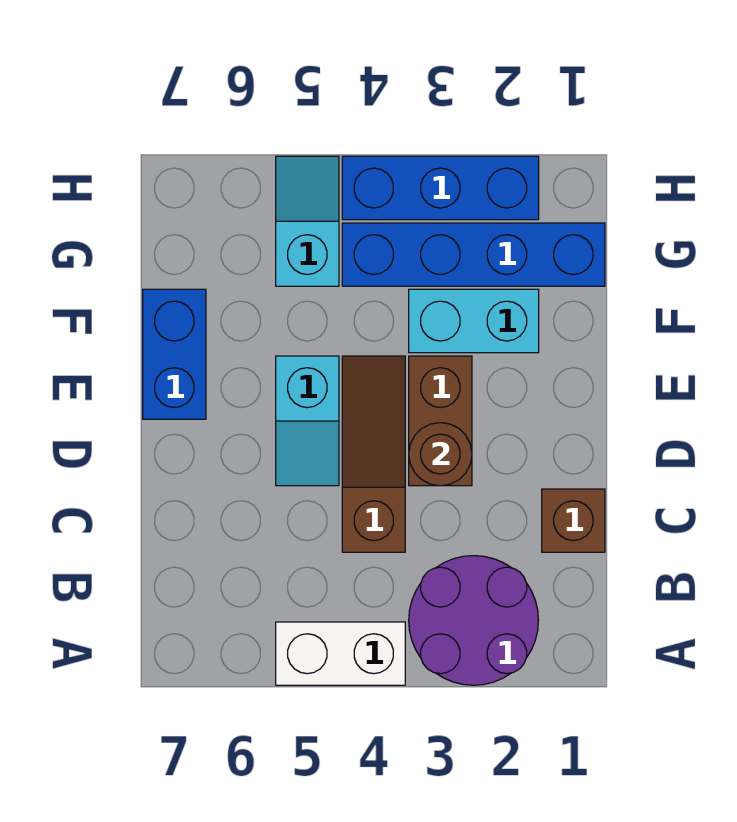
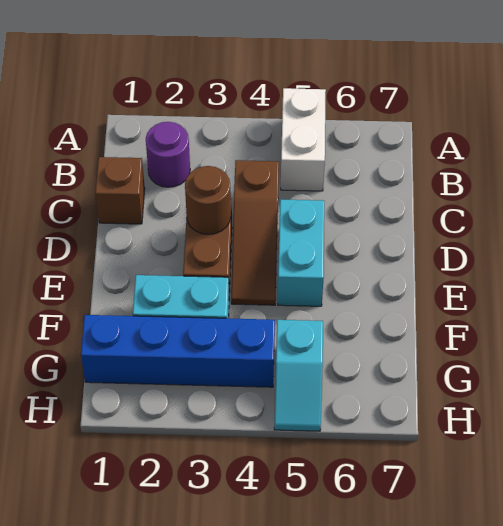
purple 2x2 round brick [409,556,539,685] -> purple 1x1 round brick [146,122,190,187]
white 1x2 brick [276,622,405,685] -> white 1x2 brick turned to [281,88,326,191]
cyan 1x2 slope [276,356,339,486] -> cyan 1x2 brick [278,199,324,306]
blue 1x2 brick [143,289,206,419] -> none
blue 1x3 brick [342,156,539,220] -> none

